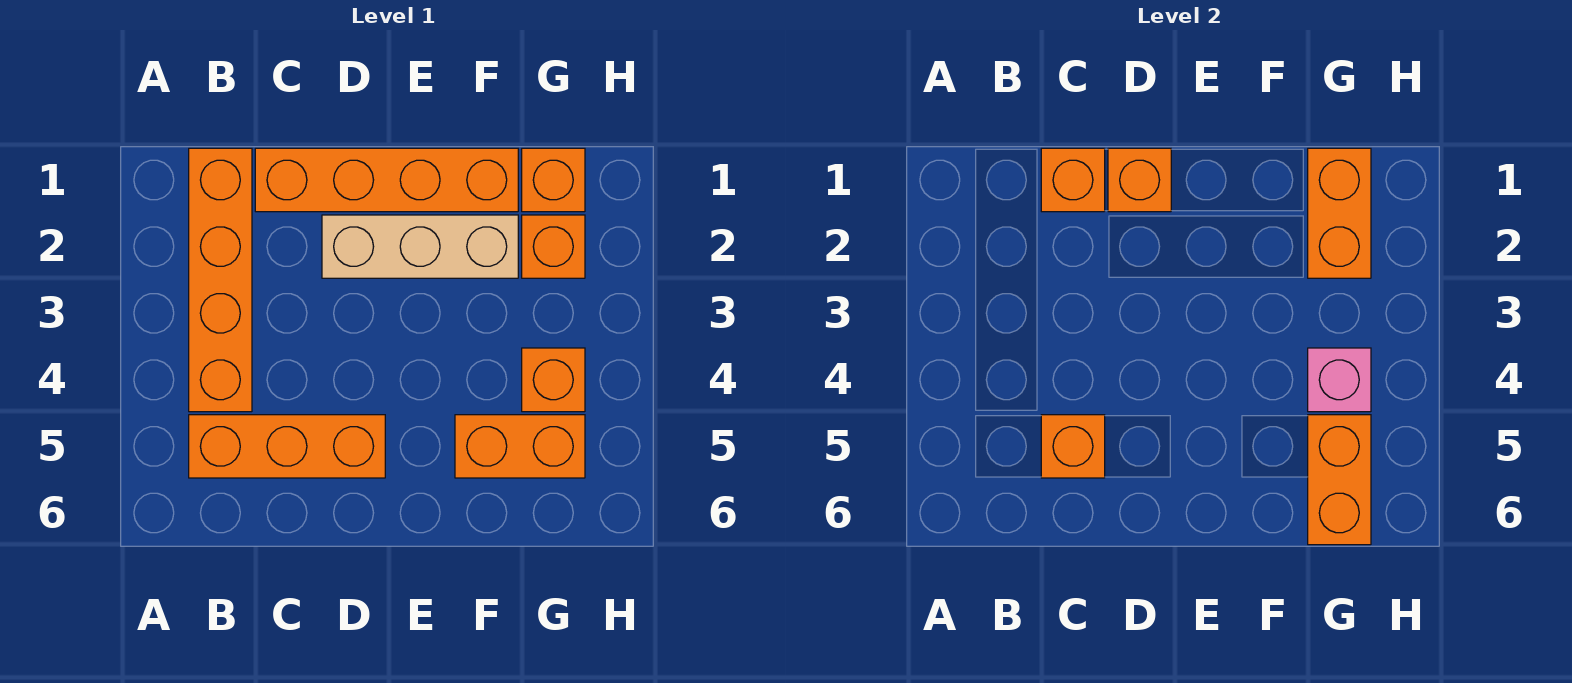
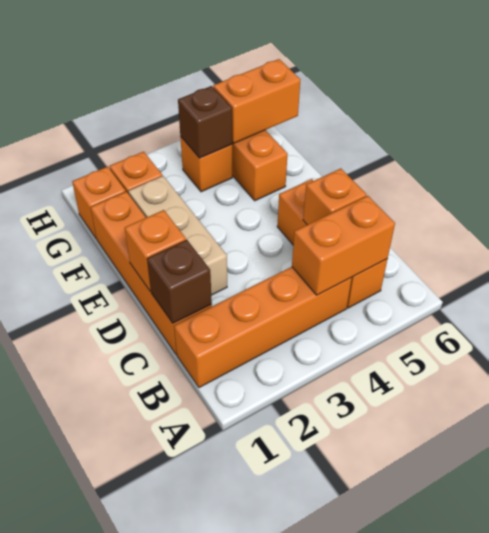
orange 1x1 brick [1041,148,1105,212] -> brown 1x1 brick [147,240,212,323]
orange 1x2 brick [1308,148,1371,278] -> orange 1x2 brick moved to [292,196,395,295]
pink 1x1 brick [1308,348,1371,412] -> brown 1x1 brick [178,86,232,158]

